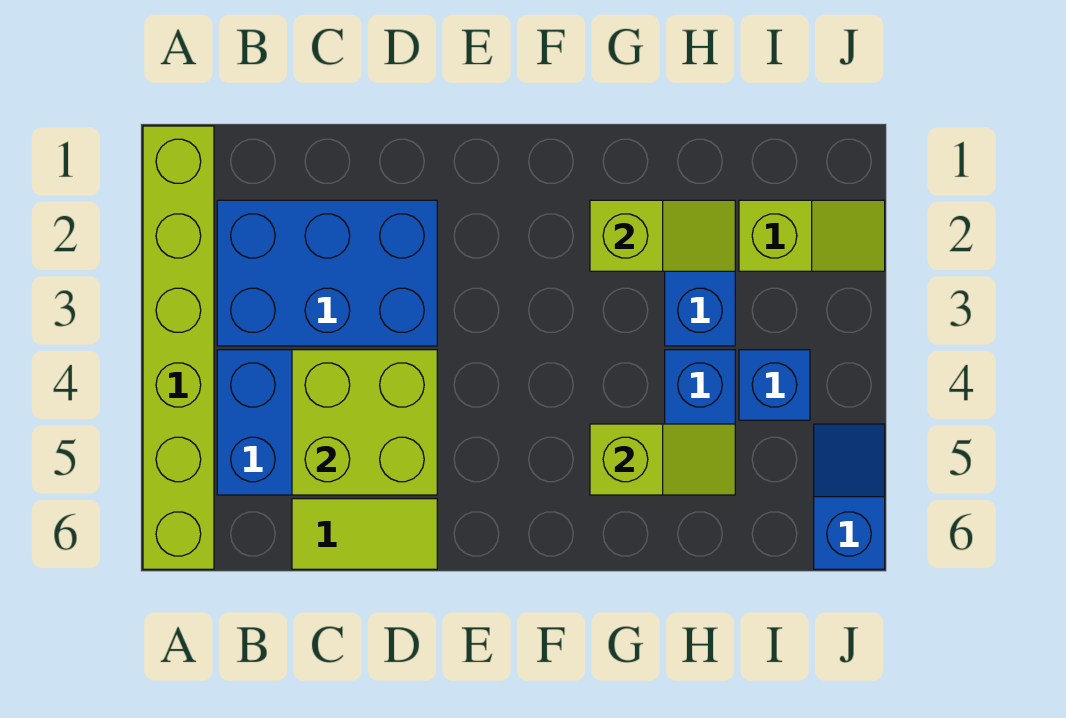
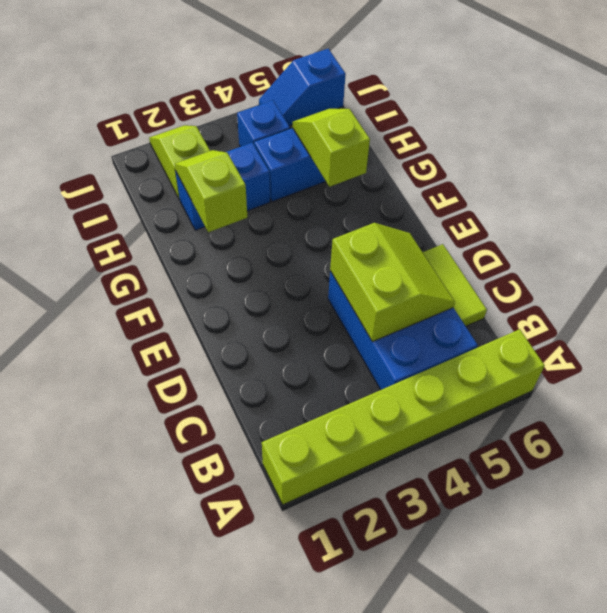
blue 2x3 brick [217,200,437,346] -> none
lime 2x2 brick [292,350,437,495] -> lime 2x2 slope [330,223,455,342]

